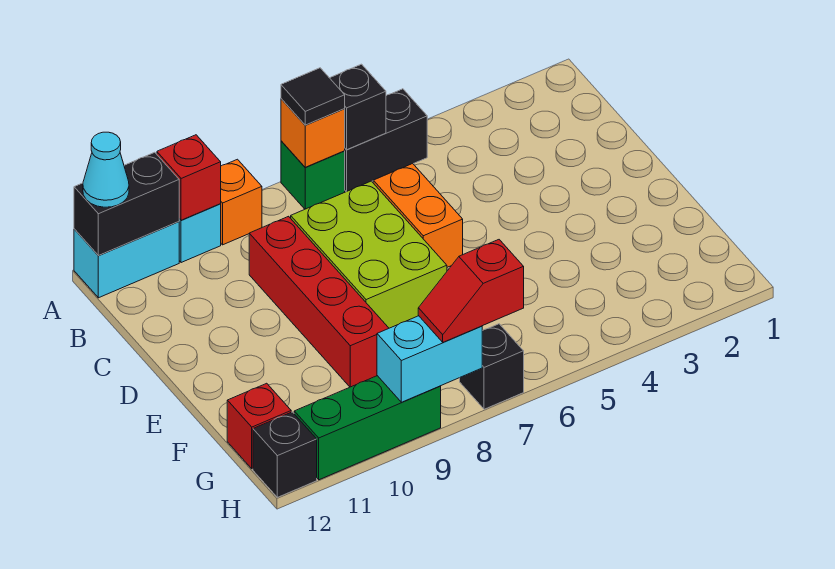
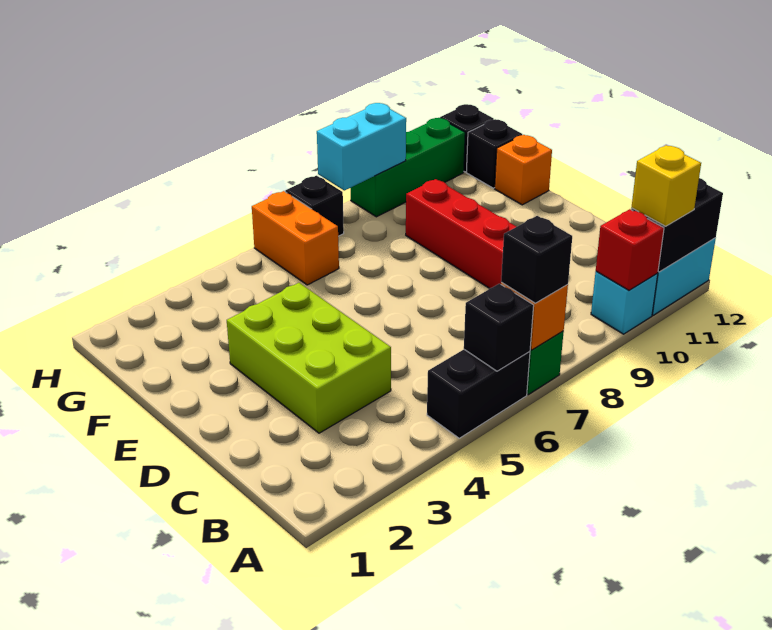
black 1x1 tile [281,68,345,125] -> black 1x1 brick [501,216,572,303]
orange 1x1 brick [221,159,262,245] -> orange 1x1 brick moved to [495,135,552,205]
none -> yellow 1x1 brick [631,145,701,226]
cyan 1x1 cone [83,132,129,207] -> none
orange 1x2 brick [373,164,463,267] -> orange 1x2 brick moved to [252,191,339,285]
lime 2x3 brick [291,181,447,328] -> lime 2x3 brick moved to [227,283,391,433]
red 1x1 brick [227,383,291,469] -> black 1x1 brick [466,119,522,188]
red 1x2 slope [418,240,524,342] -> none

